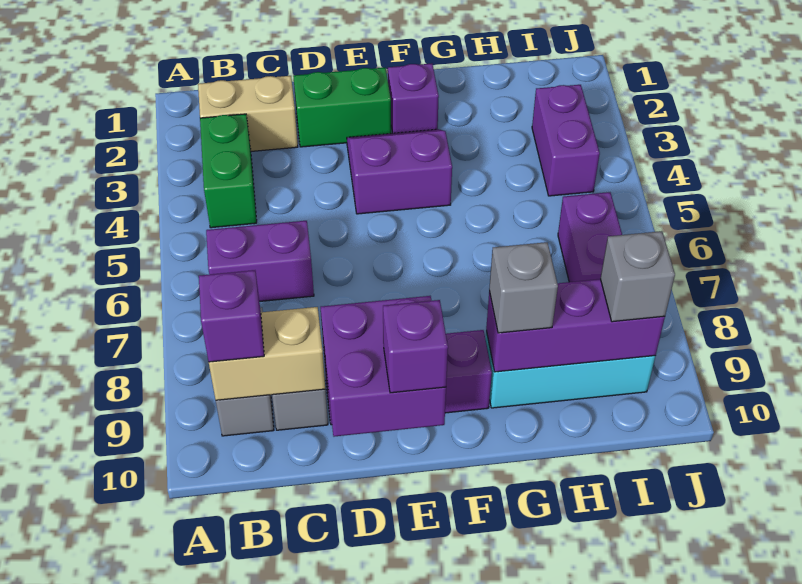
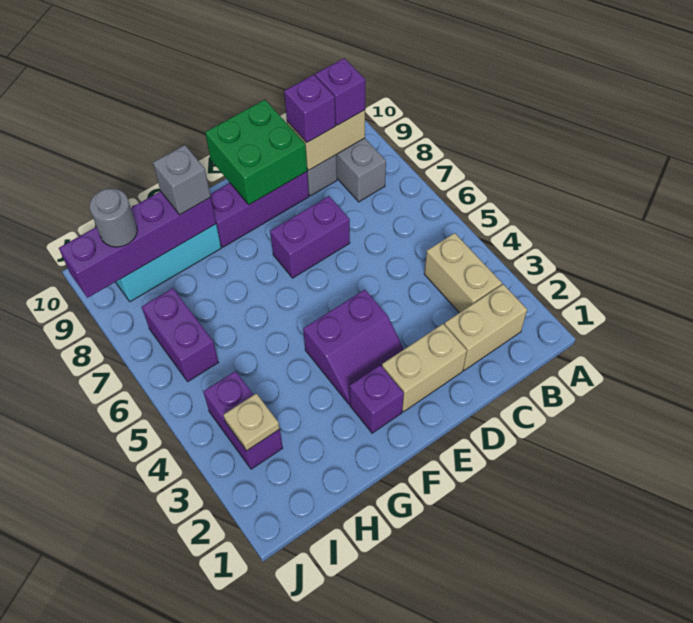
green 1x2 brick [200,114,257,228] -> tan 1x2 brick [424,233,502,313]
purple 1x2 brick [206,221,314,301] -> purple 1x2 brick moved to [270,196,350,278]
green 1x2 brick [293,68,391,147] -> tan 1x2 brick [382,324,467,412]
purple 2x2 brick [321,296,446,437] -> green 2x2 brick [205,100,307,205]
purple 1x1 brick [383,300,448,393] -> purple 1x1 brick moved to [284,75,336,142]
purple 1x3 brick [486,279,665,372] -> purple 1x4 brick [59,191,216,298]
none -> tan 1x1 plate [223,393,280,451]
grey 1x1 brick [600,231,675,322] -> grey 1x1 round brick [90,188,137,247]

